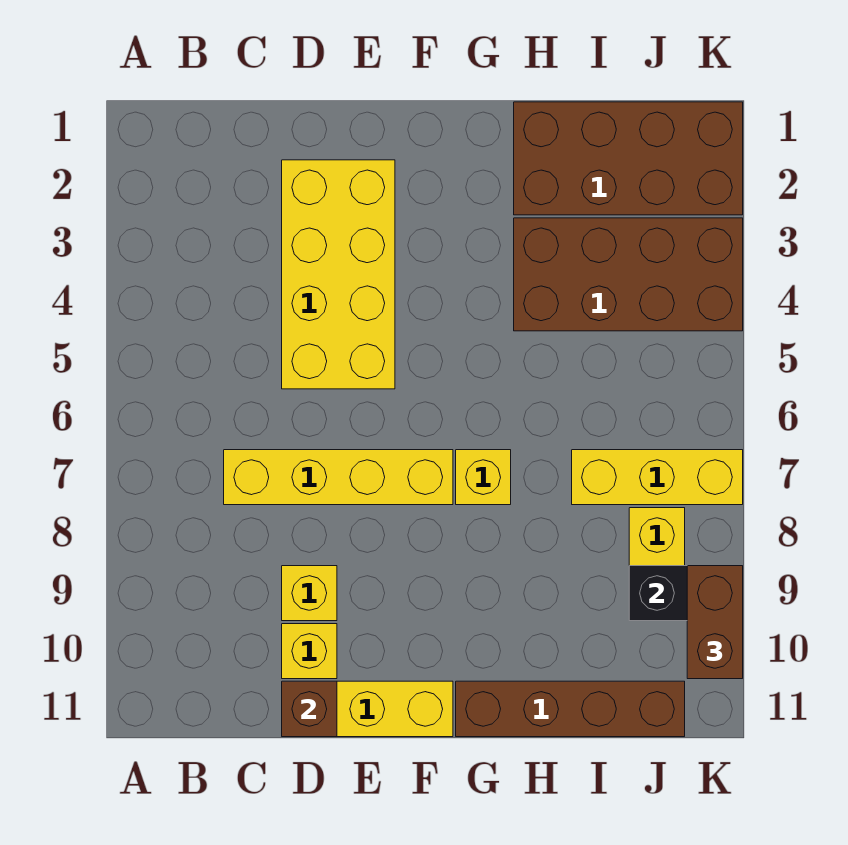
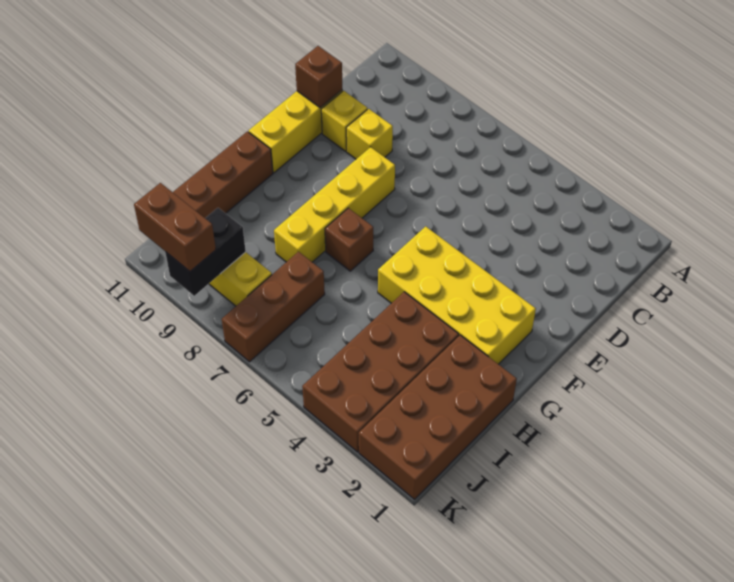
yellow 1x4 brick [224,450,453,505] -> yellow 1x4 brick moved to [274,147,395,262]
yellow 2x4 brick [282,160,395,389] -> yellow 2x4 brick moved to [378,226,536,364]
yellow 1x1 brick [456,450,511,505] -> brown 1x1 brick [325,208,373,271]
yellow 1x3 brick [572,450,743,505] -> brown 1x3 brick [222,252,325,362]

